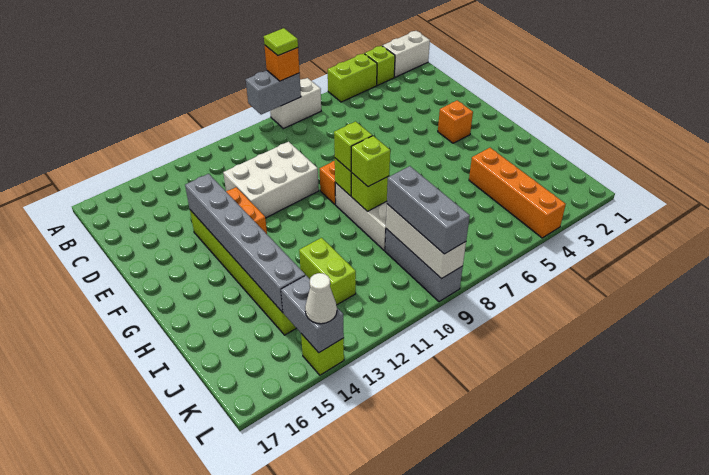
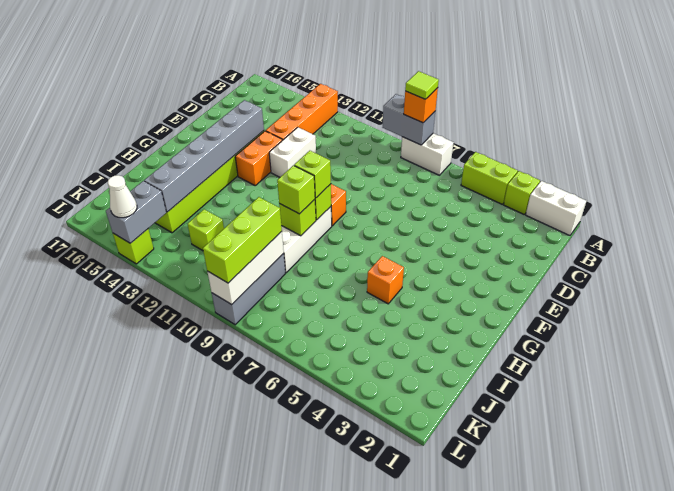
white 2x3 brick [223,142,319,218] -> white 1x2 brick [269,127,316,177]
orange 1x1 brick [438,100,473,143] -> orange 1x1 brick moved to [367,256,404,304]
orange 1x4 brick [469,148,566,238] -> orange 1x4 brick moved to [266,84,338,140]
lime 1x2 brick [299,238,356,305] -> lime 1x1 brick [188,209,224,251]
grey 1x3 brick [387,166,470,254] -> lime 1x3 brick [203,197,282,283]

